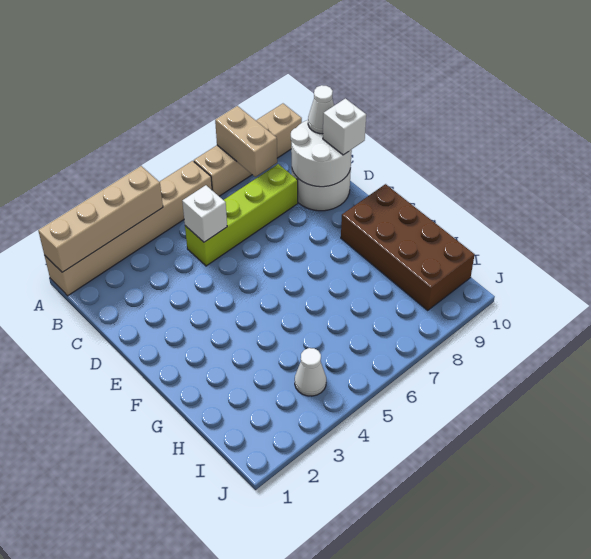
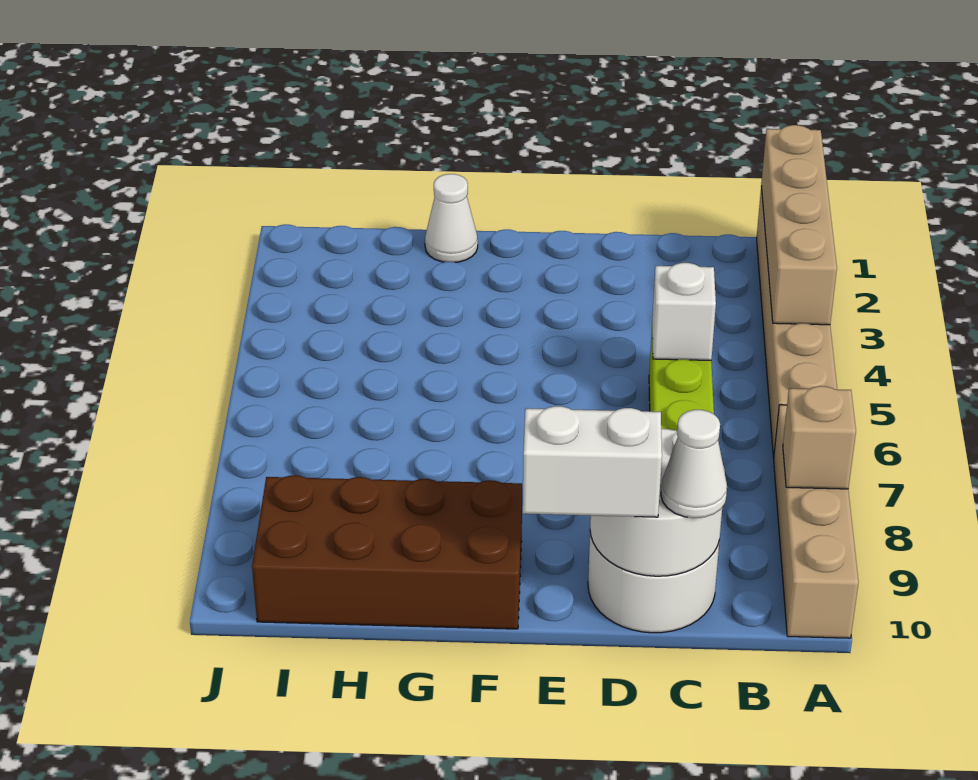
tan 1x2 brick [215,106,277,177] -> tan 1x1 brick [783,386,856,489]
white 1x1 brick [323,99,366,155] -> white 1x2 brick [523,406,662,517]
white 1x1 cone [295,348,326,396] -> white 1x1 cone moved to [425,174,478,262]

